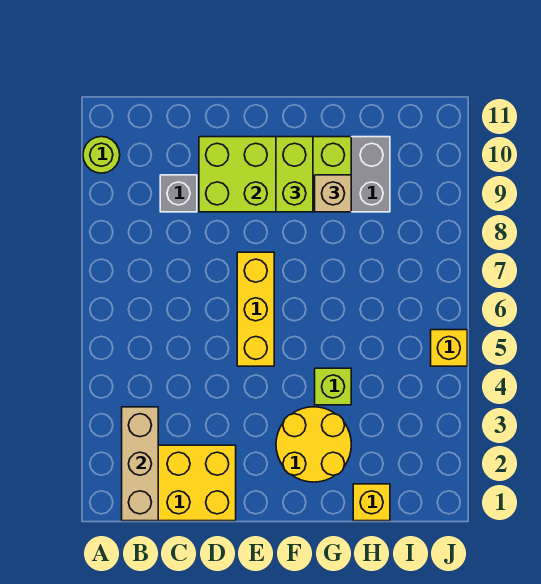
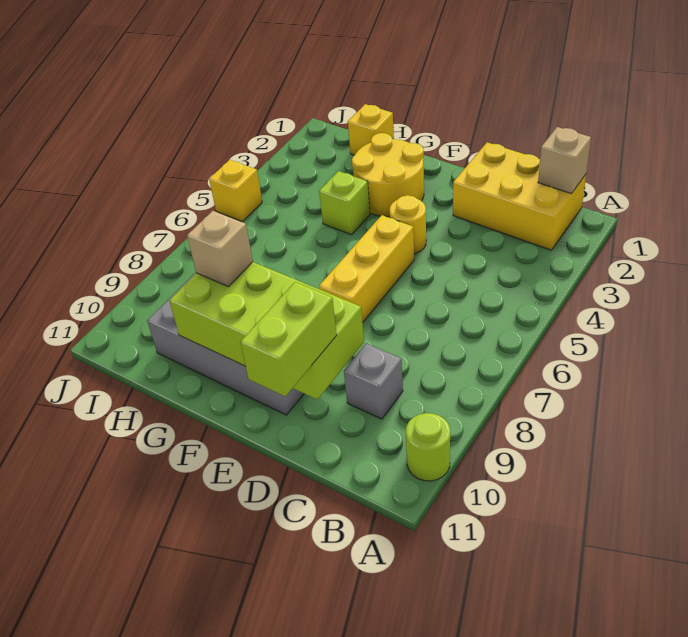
tan 1x3 brick [122,407,158,521] -> tan 1x1 brick [538,127,591,194]
none -> yellow 1x1 round brick [390,195,426,254]
lime 1x2 brick [276,137,313,212] -> lime 1x2 brick moved to [240,282,337,396]

